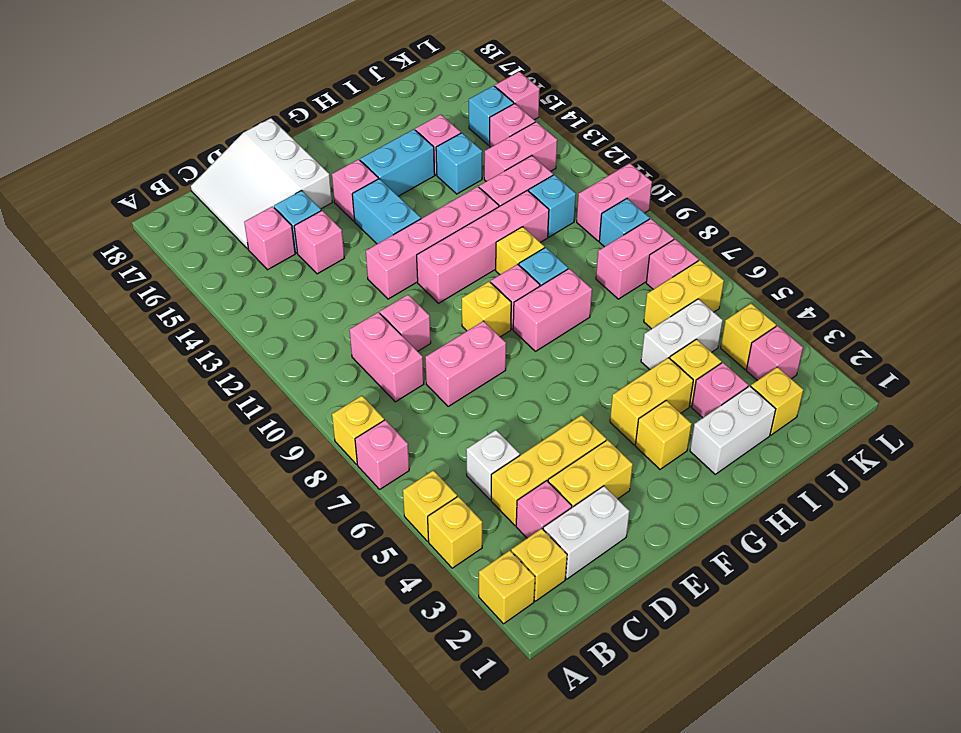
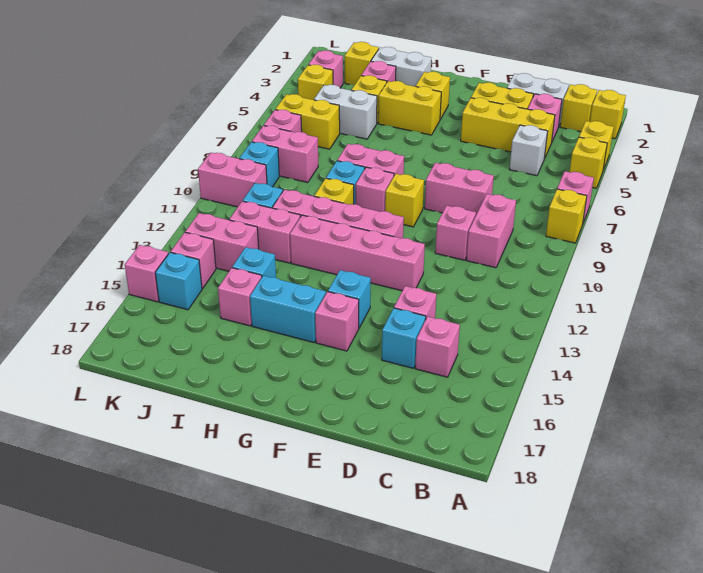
white 3x3 slope [191,118,332,249] -> none
cyan 1x2 brick [352,179,421,244] -> cyan 1x1 brick [328,270,371,328]

